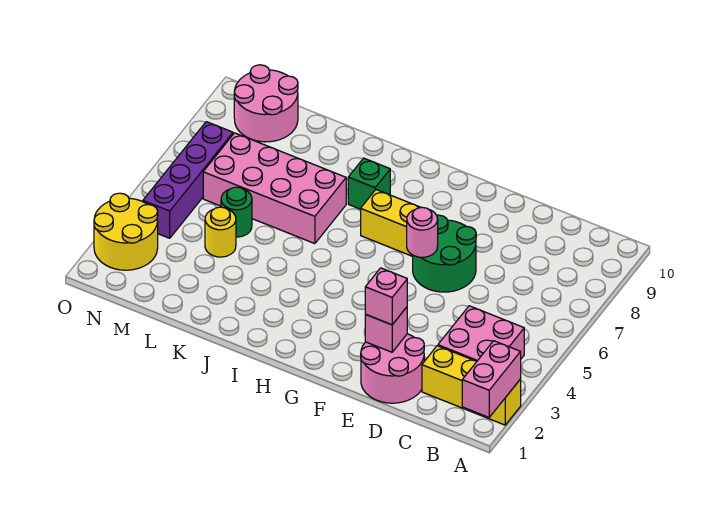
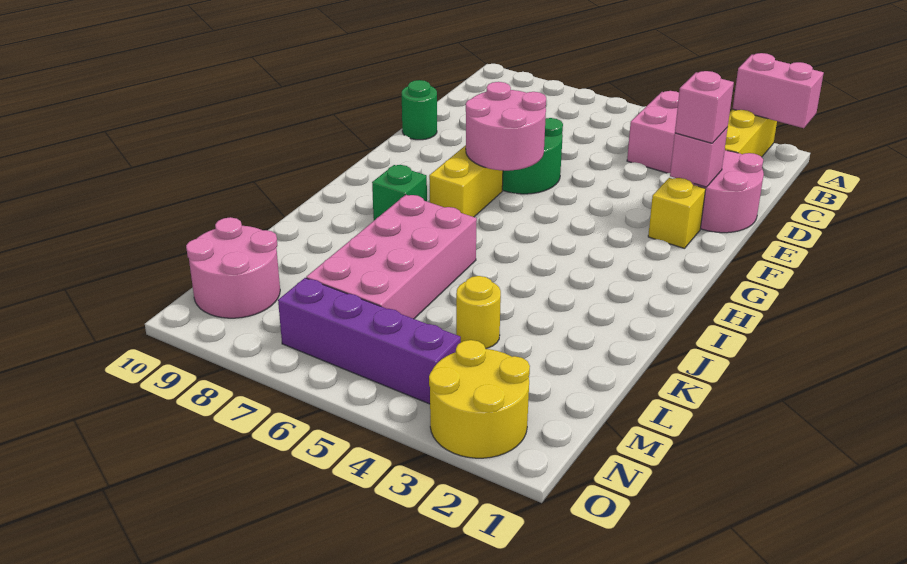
none -> yellow 1x1 brick [648,178,706,249]
pink 1x1 round brick [407,207,438,257] -> pink 2x2 round brick [466,82,546,171]
green 1x1 round brick [221,187,252,237] -> green 1x1 round brick moved to [402,80,437,140]

